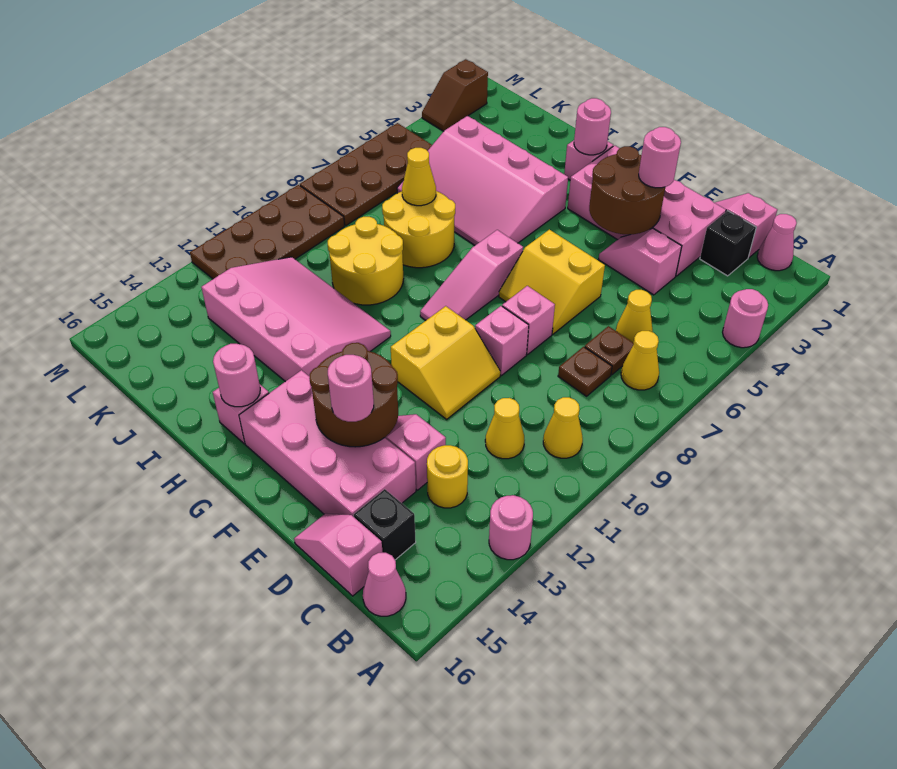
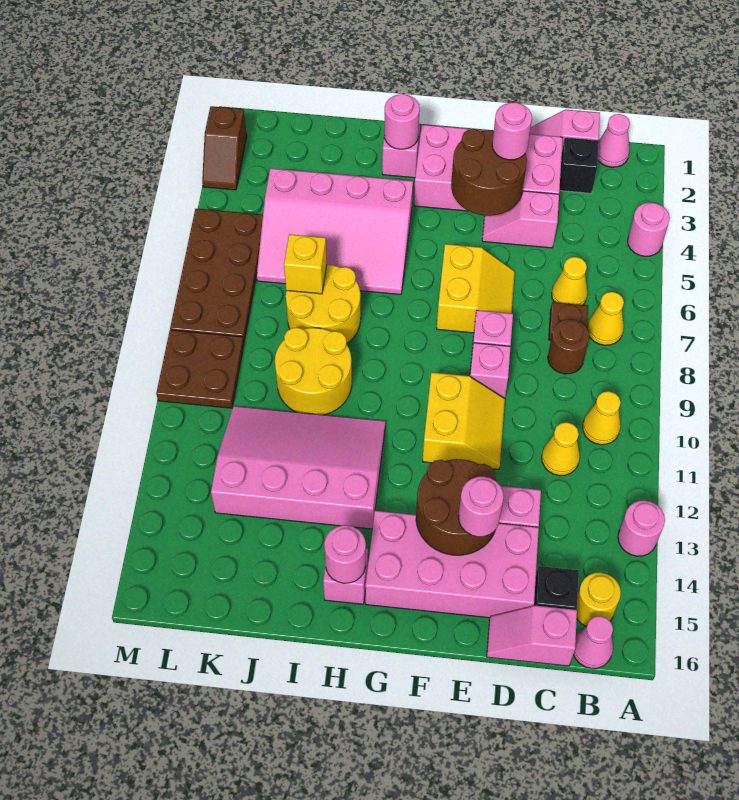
brown 1x1 plate [558,347,612,396] -> brown 1x1 round brick [548,319,590,374]
yellow 1x1 round brick [427,445,468,508] -> yellow 1x1 round brick moved to [577,573,621,626]
yellow 2x2 slope [499,230,605,334] -> yellow 2x2 slope turned to [437,244,515,333]
pink 1x3 slope [420,230,523,320] -> none
yellow 1x1 cone [402,148,436,206] -> yellow 1x1 brick [284,234,327,294]
brown 2x4 plate [190,185,345,279] -> brown 2x2 plate [156,330,244,408]

